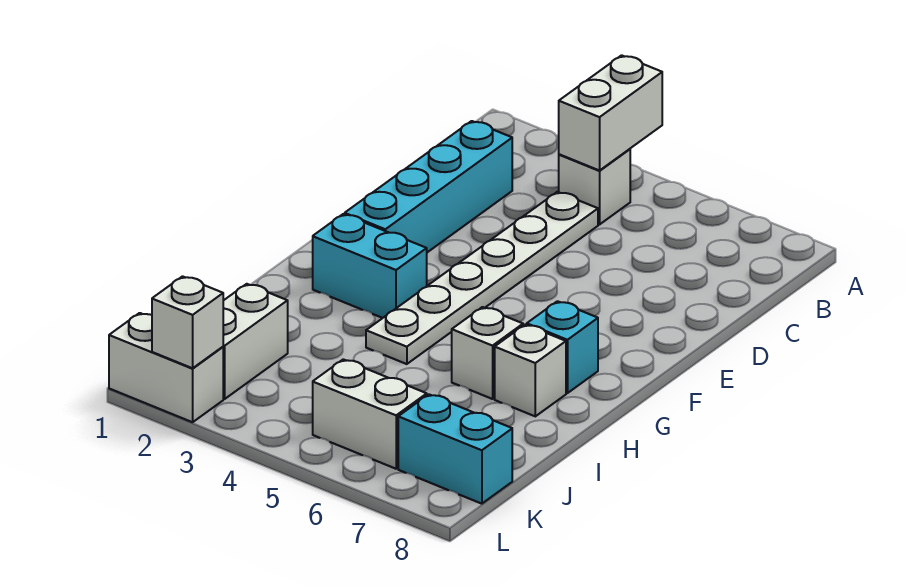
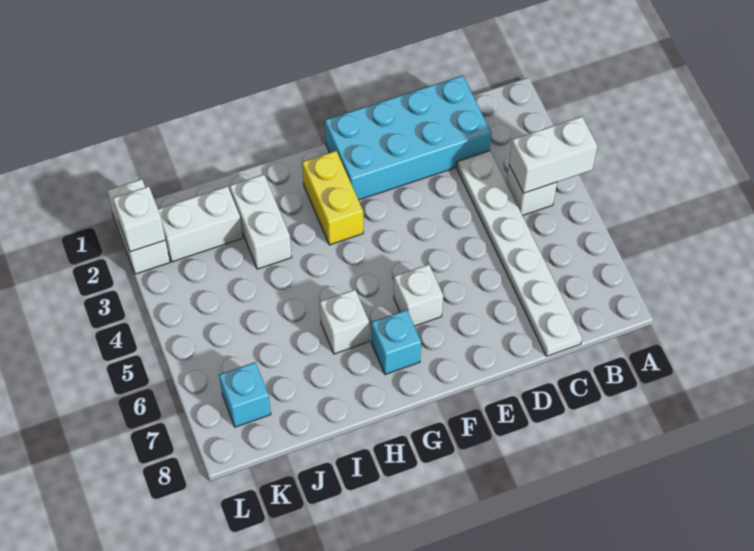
cyan 1x4 brick [345,121,512,252] -> cyan 2x4 brick [325,76,492,200]
white 1x6 plate [366,192,598,364] -> white 1x6 plate turned to [457,151,582,356]
cyan 1x2 brick [313,214,427,318] -> yellow 1x2 brick [302,151,363,245]
white 1x1 brick [495,325,566,416] -> white 1x1 brick moved to [394,264,443,326]
white 1x2 brick [313,359,427,469] -> white 1x2 brick moved to [230,174,292,269]
cyan 1x2 brick [398,394,512,504] -> cyan 1x1 brick [219,362,271,427]

